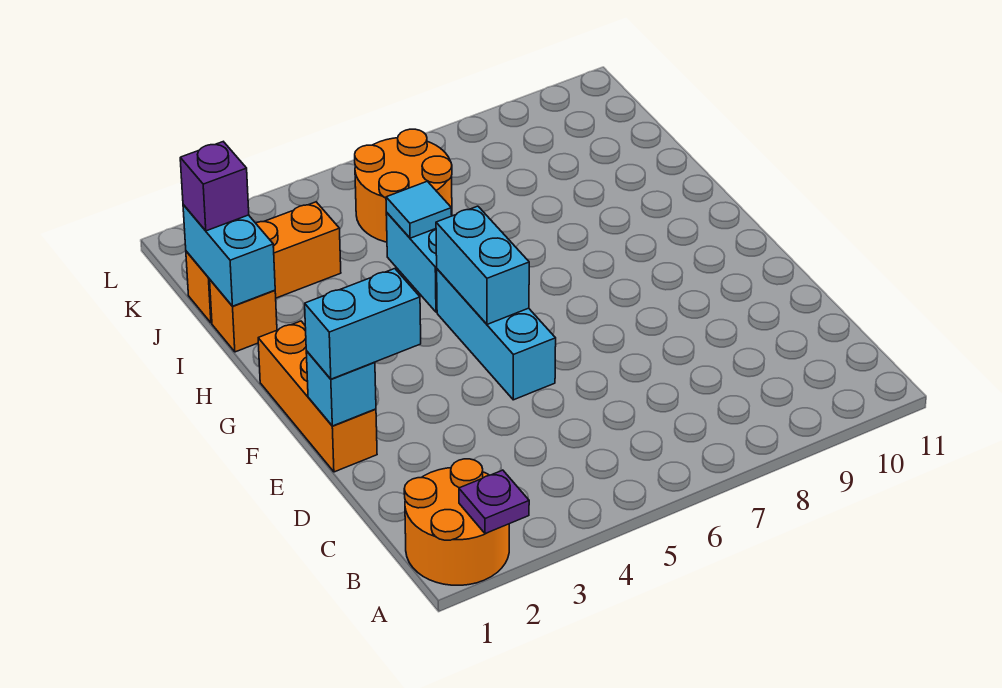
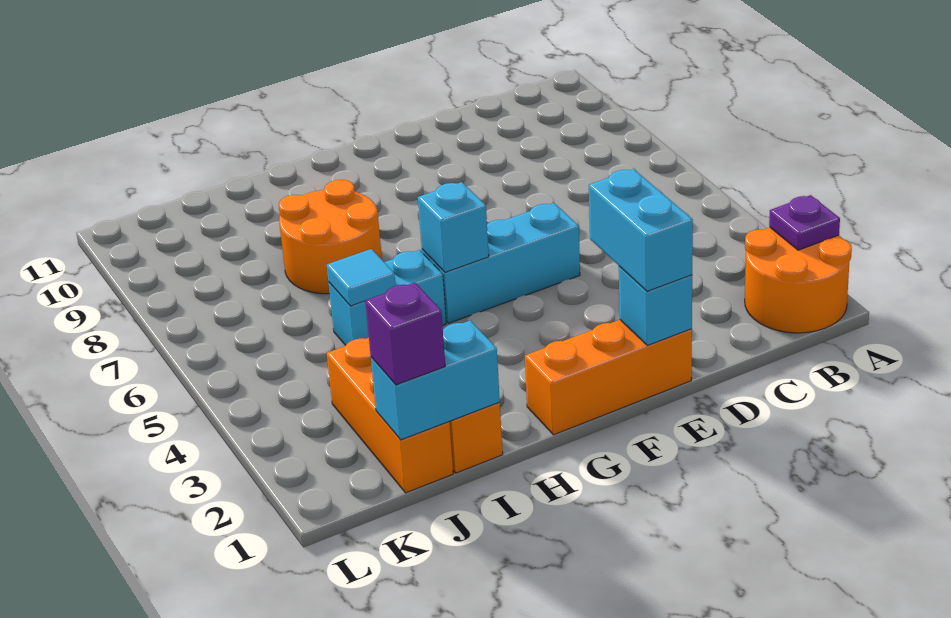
cyan 1x2 brick [436,206,529,324] -> cyan 1x1 brick [418,182,489,272]
orange 2x2 round brick [355,129,452,242] -> orange 2x2 round brick moved to [279,180,382,294]

